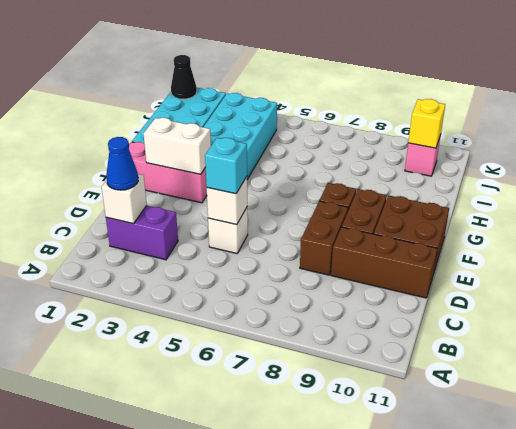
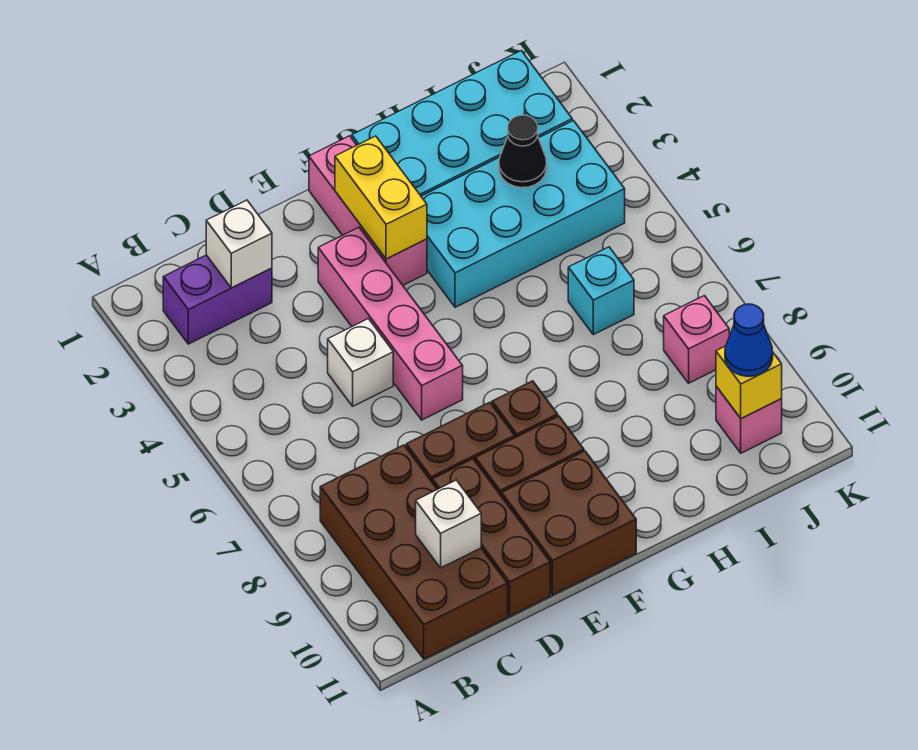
none -> brown 2x4 brick [320,445,508,659]
purple 1x2 brick [106,206,178,260] -> purple 1x2 brick turned to [163,255,272,344]
blue 1x1 cone [106,137,138,190] -> blue 1x1 cone moved to [725,304,773,376]
white 1x1 brick [207,177,247,225] -> white 1x1 brick moved to [416,480,481,568]
cyan 1x1 brick [205,138,247,194] -> cyan 1x1 brick moved to [568,247,634,335]
none -> pink 1x4 brick [318,227,463,420]
white 1x2 brick [144,118,211,174] -> yellow 1x2 brick [335,136,427,259]
black 1x1 cone [171,55,197,99] -> black 1x1 cone moved to [499,115,547,188]
none -> pink 1x1 brick [664,296,729,383]

